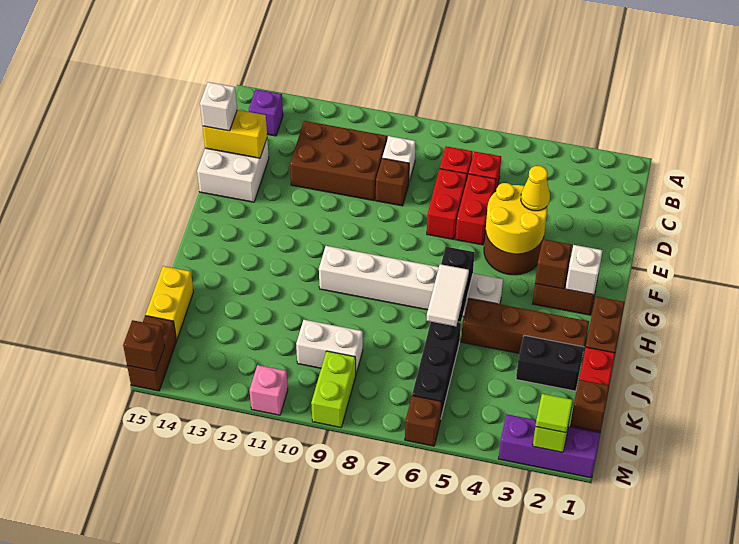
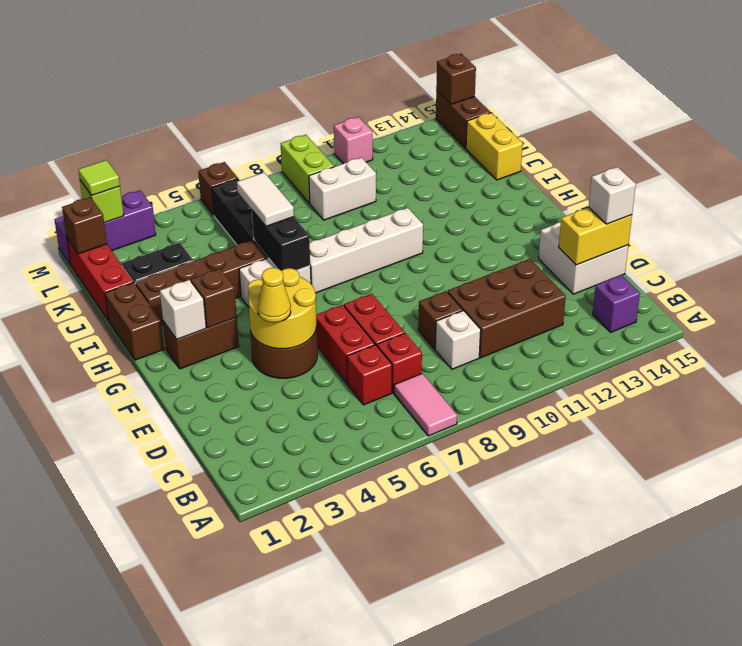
none -> pink 1x2 tile [394,373,457,436]

